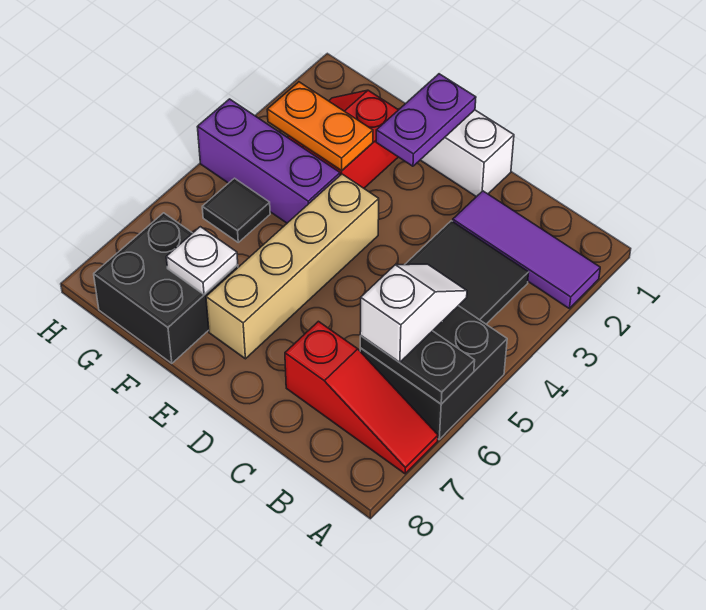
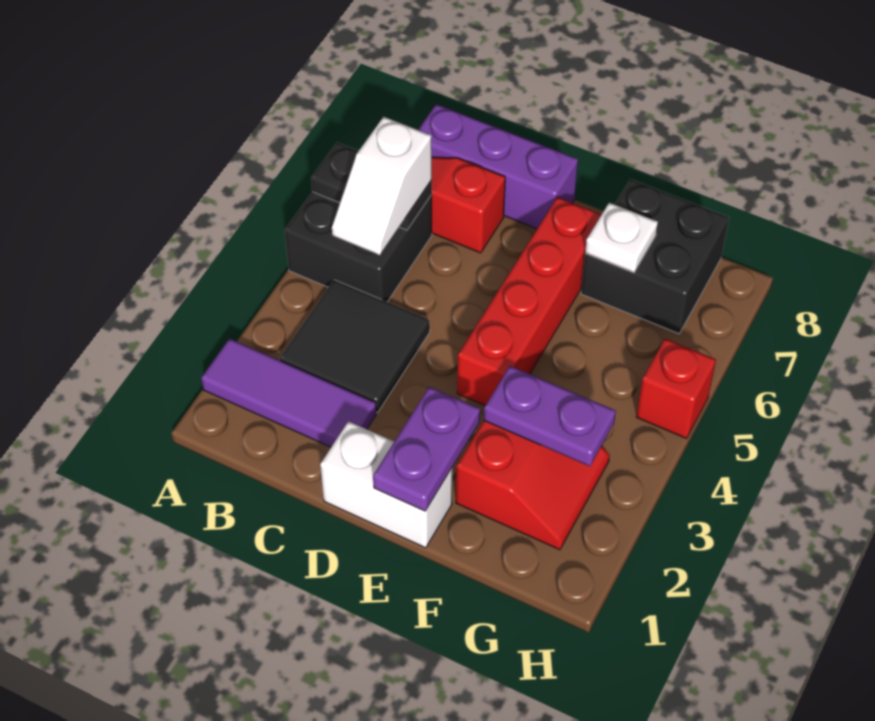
tan 1x4 brick [206,174,379,359] -> red 1x4 brick [457,197,602,406]
orange 1x2 plate [267,82,373,170] -> purple 1x2 plate [484,366,616,466]
purple 1x3 brick [198,99,340,223] -> purple 1x3 brick moved to [418,104,578,229]
black 1x1 tile [202,178,270,242] -> none
none -> red 1x1 brick [636,339,716,439]

